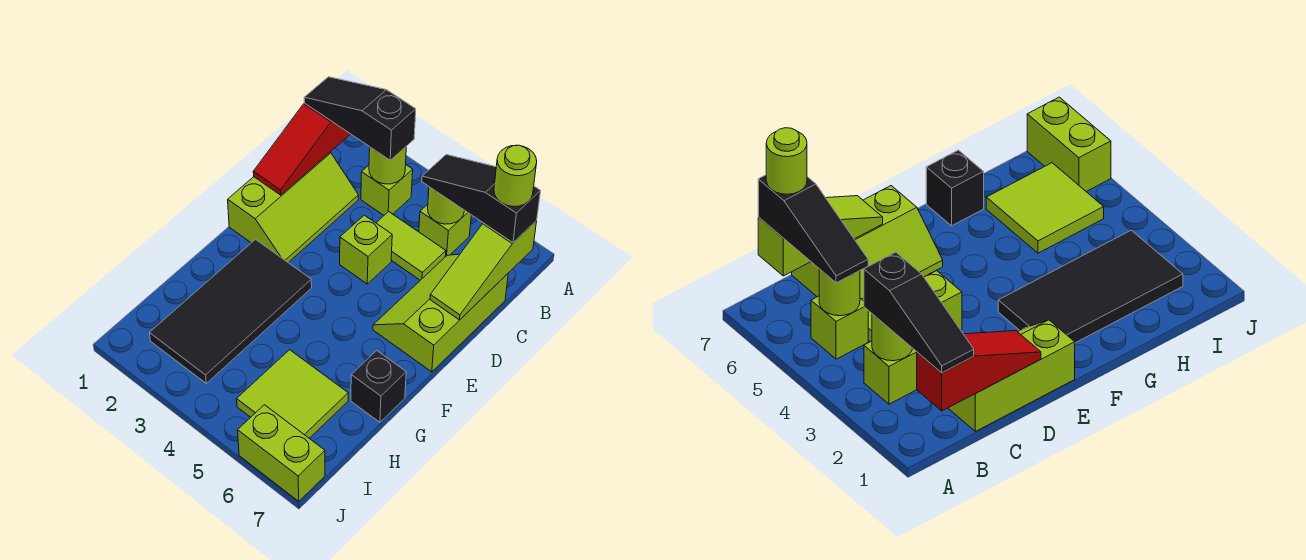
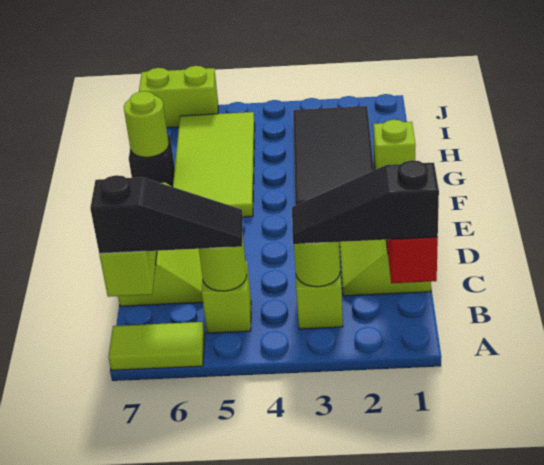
black 1x3 slope [304,77,416,160] -> black 1x3 slope turned to [292,160,439,244]
lime 1x1 round brick [494,145,537,207] -> lime 1x1 round brick moved to [124,91,169,157]
lime 1x2 tile [376,212,446,280] -> lime 1x2 tile moved to [109,322,205,370]
lime 1x1 brick [340,215,392,284] -> lime 1x1 brick moved to [373,120,416,170]
lime 2x2 tile [237,350,348,438] -> lime 2x4 tile [173,112,255,217]

